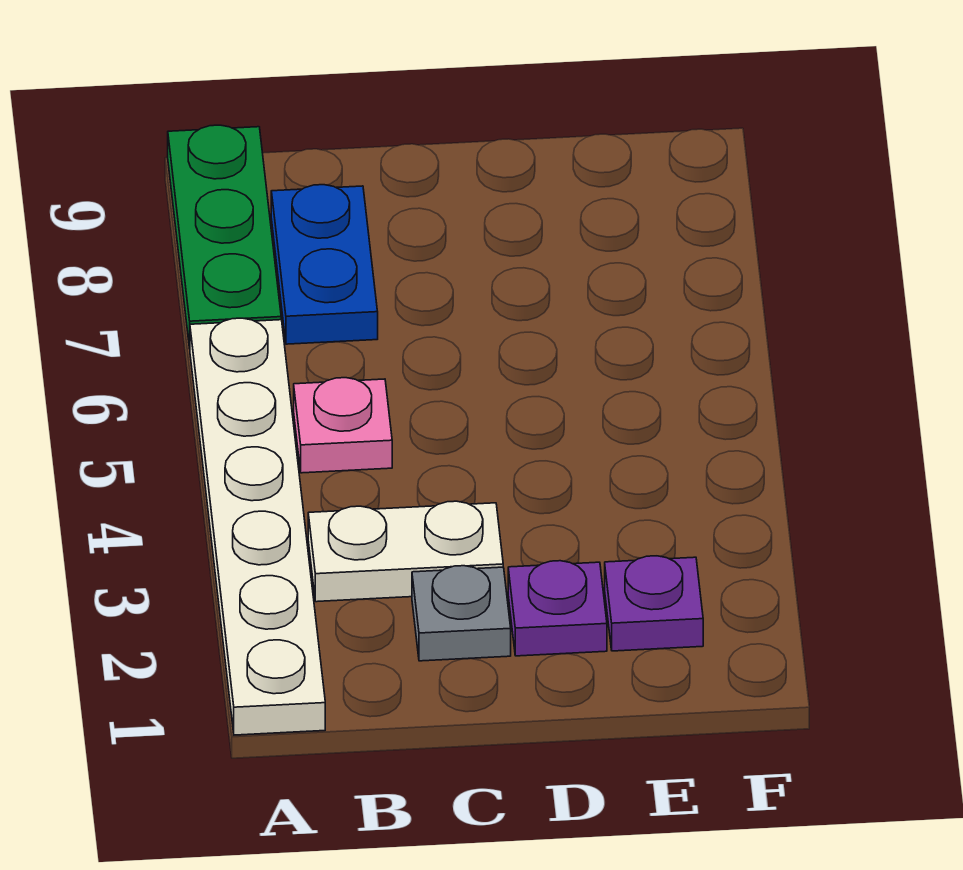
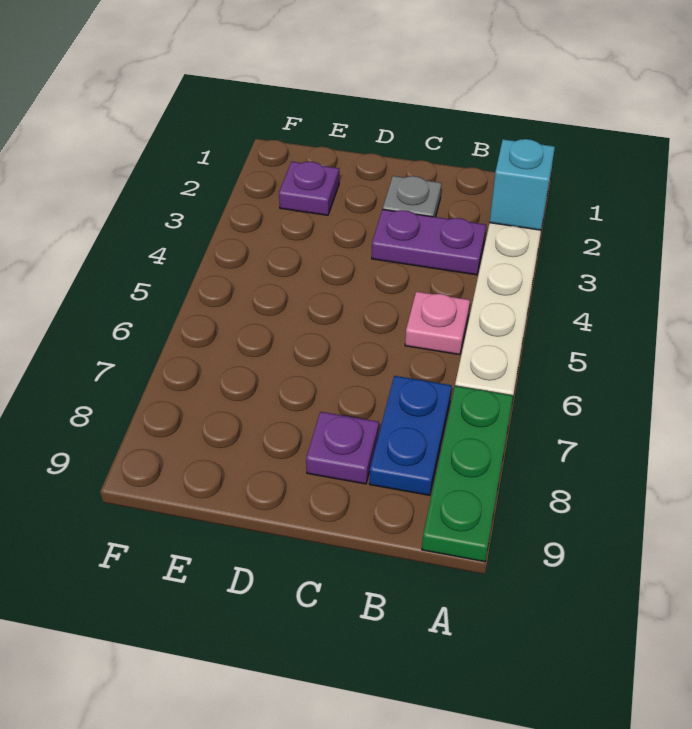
none -> cyan 1x1 brick [490,139,555,230]
white 1x2 plate [308,501,503,602] -> purple 1x2 plate [372,209,486,275]
purple 1x1 plate [508,561,607,656] -> purple 1x1 plate moved to [306,412,379,484]

